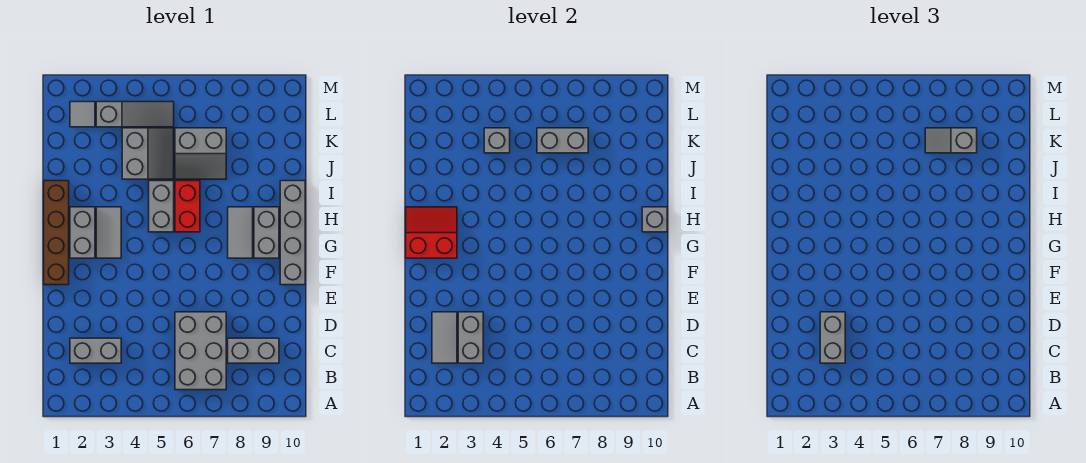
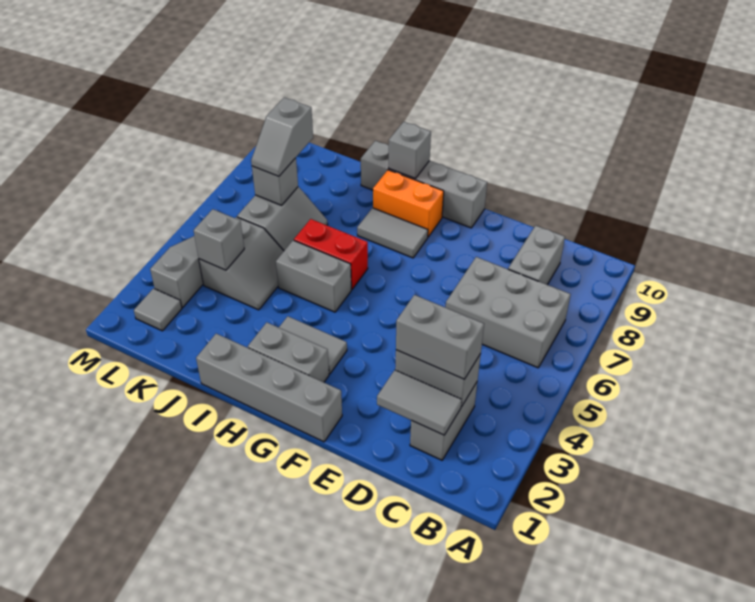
brown 1x4 brick [44,181,69,285] -> grey 1x4 brick [196,334,342,442]
red 2x2 slope [406,207,457,258] -> none
grey 1x2 brick [254,207,279,258] -> orange 1x2 brick [373,170,444,237]
grey 2x2 slope [122,128,174,179] -> grey 2x2 slope turned to [199,217,284,310]
grey 1x2 brick [537,128,588,153] -> grey 1x1 brick [252,158,298,205]

